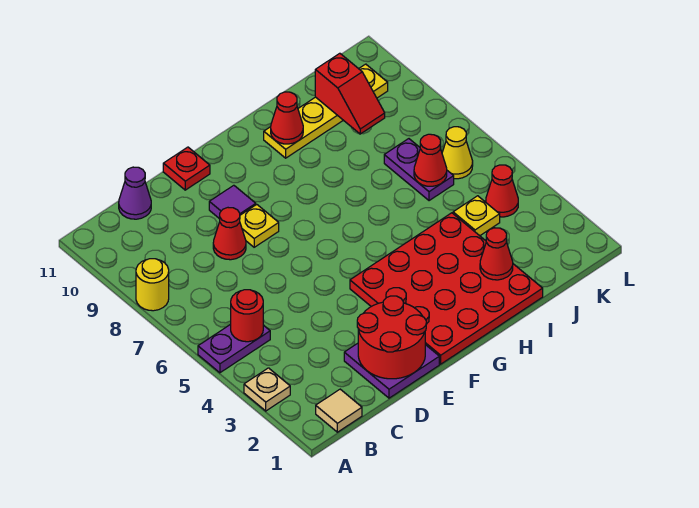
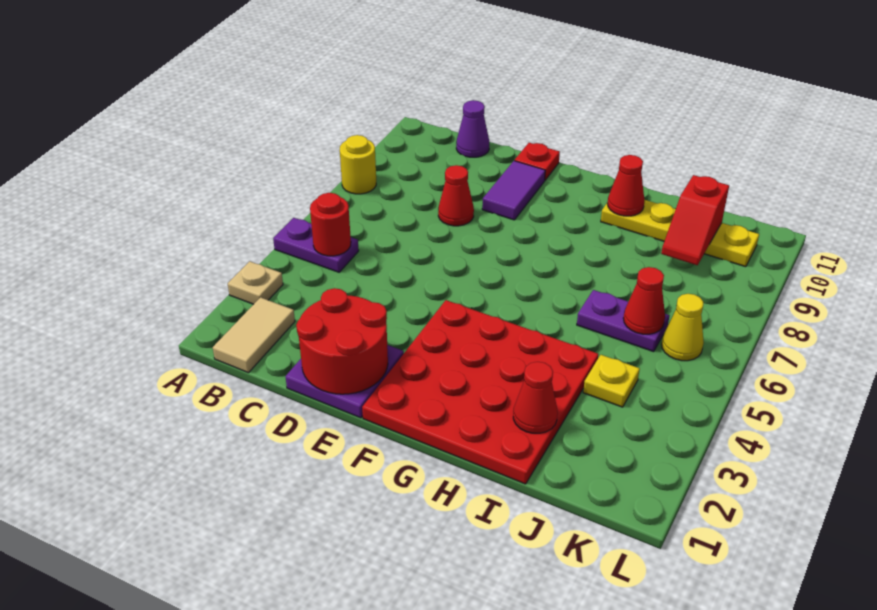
tan 1x1 tile [316,389,362,432] -> tan 1x2 tile [213,297,295,373]
yellow 1x1 plate [240,205,279,247] -> none
purple 1x1 tile [209,185,256,219] -> purple 1x2 tile [482,161,545,220]
purple 1x2 plate [384,139,454,201] -> purple 1x2 plate turned to [577,290,670,352]
red 1x1 cone [486,165,518,217] -> none

